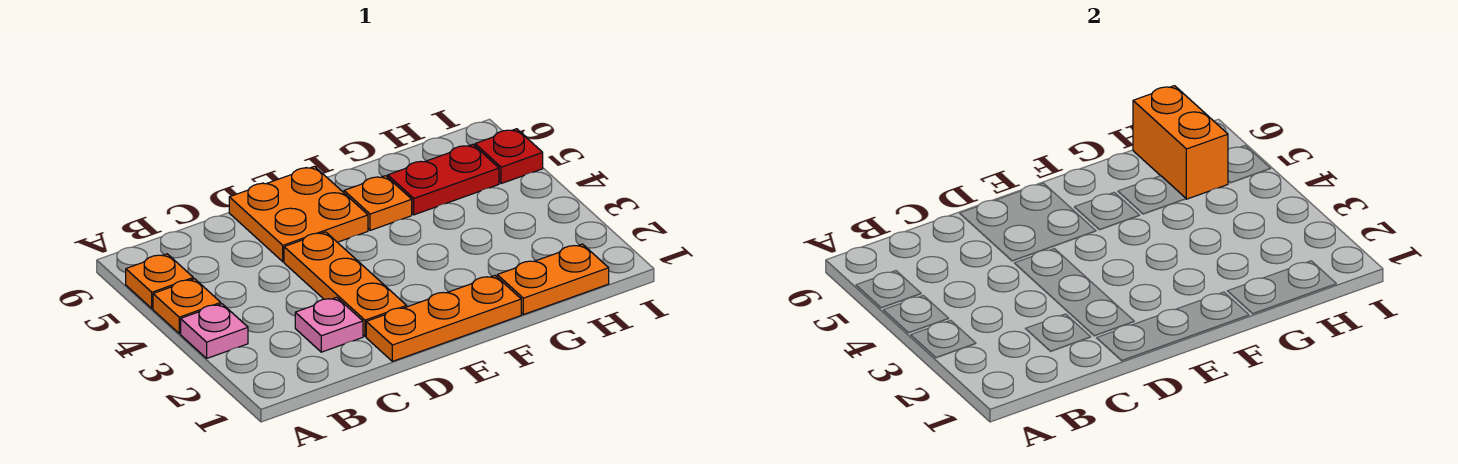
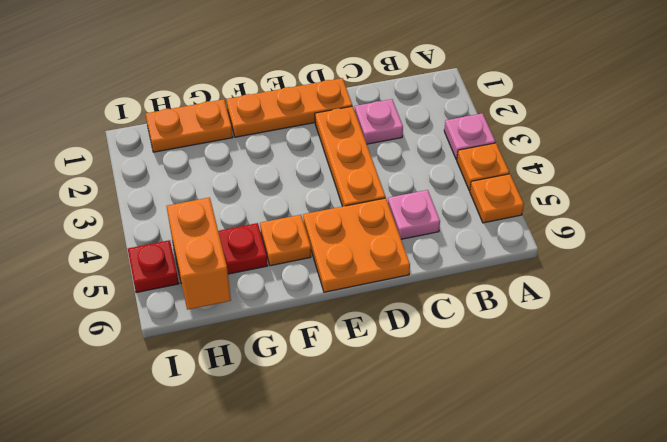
none -> pink 1x1 plate [388,190,440,239]

